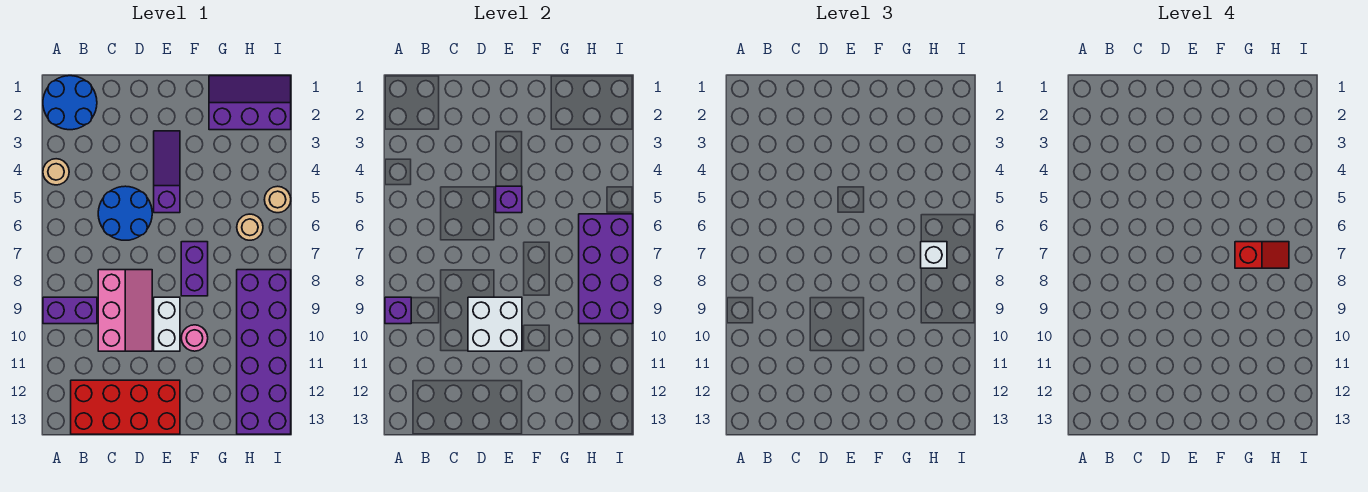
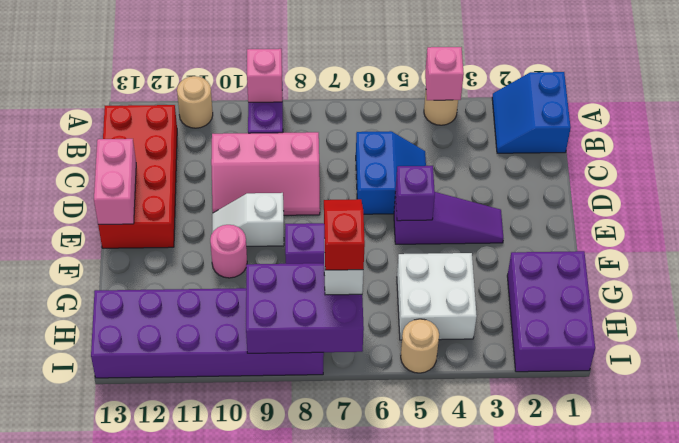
blue 2x2 round brick [43,76,97,130] -> blue 2x2 slope [492,72,571,153]
none -> pink 1x1 brick [425,47,464,100]
purple 1x1 brick [385,297,411,324] -> pink 1x1 brick [247,49,282,102]
blue 2x2 round brick [98,186,152,240] -> blue 2x2 slope [356,131,426,214]
white 2x2 brick [468,297,522,351] -> white 2x2 brick moved to [397,253,477,340]
none -> pink 1x2 brick [94,139,136,224]
white 1x2 brick [154,297,180,351] -> white 1x2 slope [212,193,284,246]
purple 2x3 slope [209,76,291,130] -> purple 2x3 brick [507,251,595,372]
red 1x2 slope [1235,242,1289,268] -> red 1x2 slope turned to [324,199,365,270]
tan 1x1 round brick [237,214,263,240] -> tan 1x1 round brick moved to [177,76,213,128]
purple 2x4 brick [579,214,633,324] -> purple 2x3 brick [246,263,364,353]

